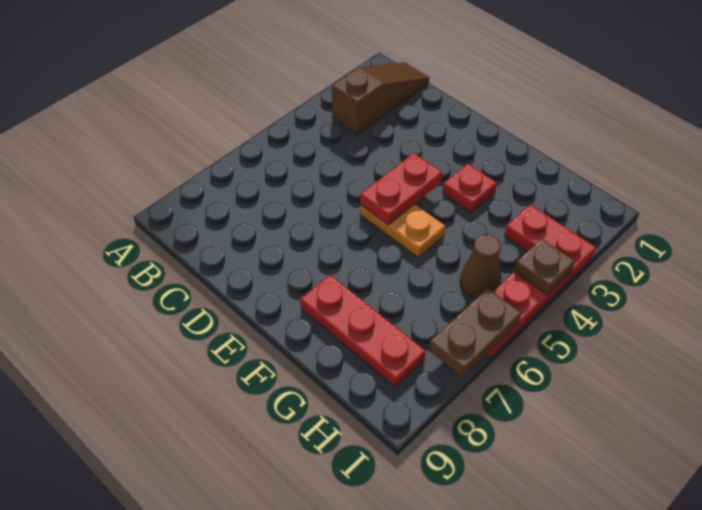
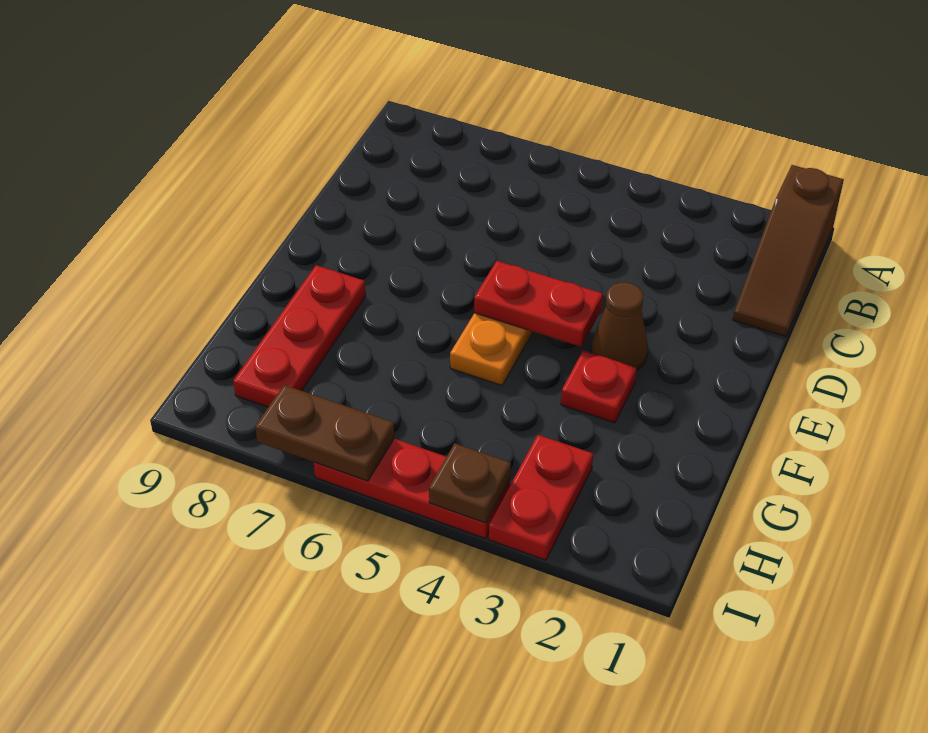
brown 1x3 slope [332,62,429,135] -> brown 1x3 slope turned to [733,165,844,336]
brown 1x1 cone [460,235,501,298] -> brown 1x1 cone moved to [591,282,648,370]

